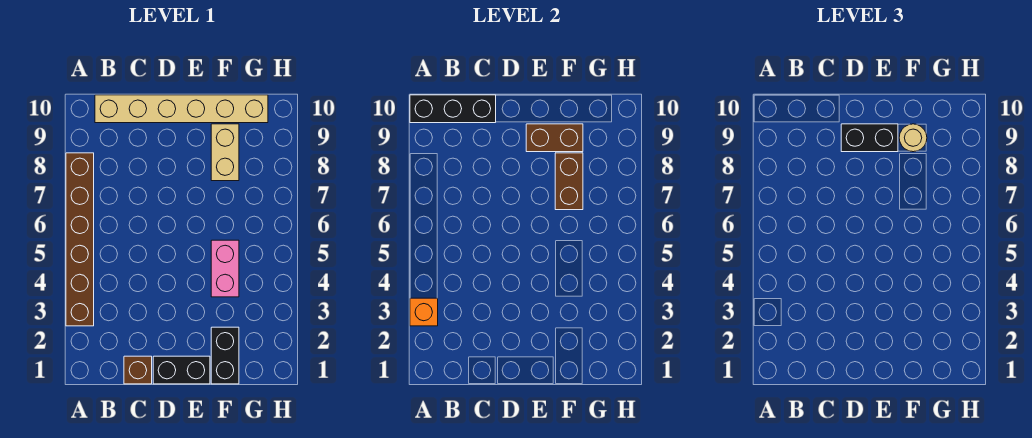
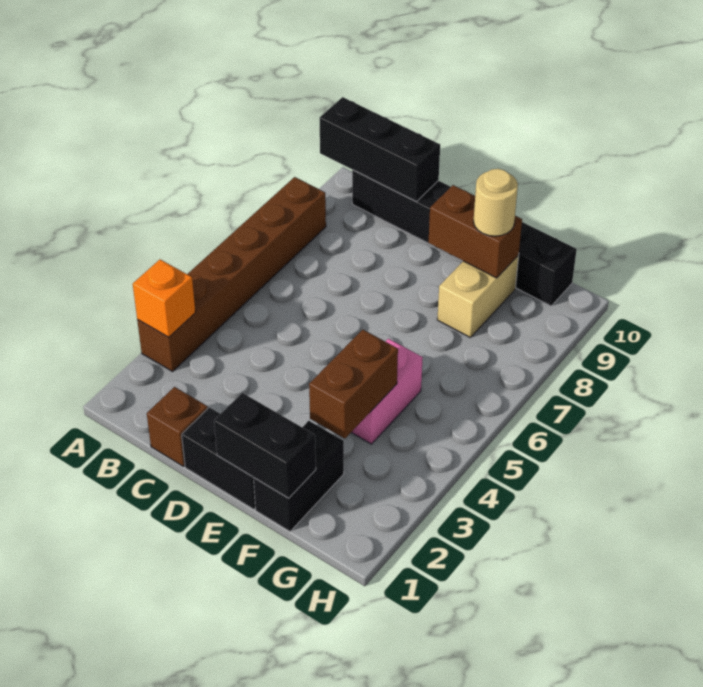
tan 1x6 brick [95,95,268,123] -> black 1x6 brick [352,170,577,306]
black 1x2 brick [841,124,898,152] -> black 1x2 brick moved to [214,393,316,498]
brown 1x2 brick [555,153,583,210] -> brown 1x2 brick moved to [309,330,398,439]

